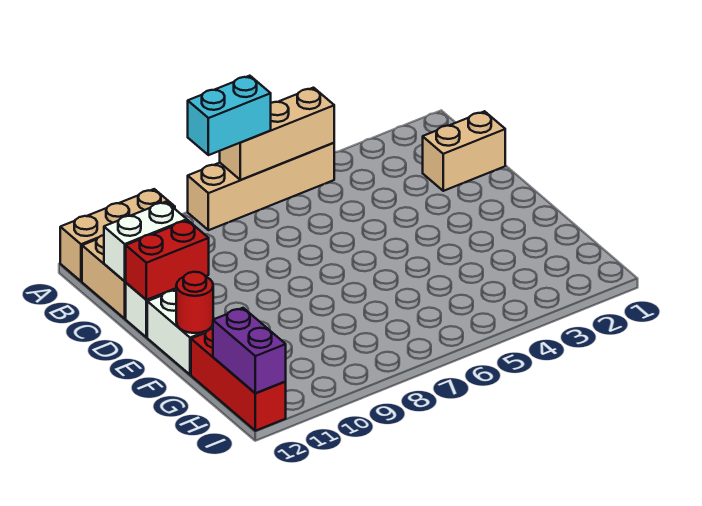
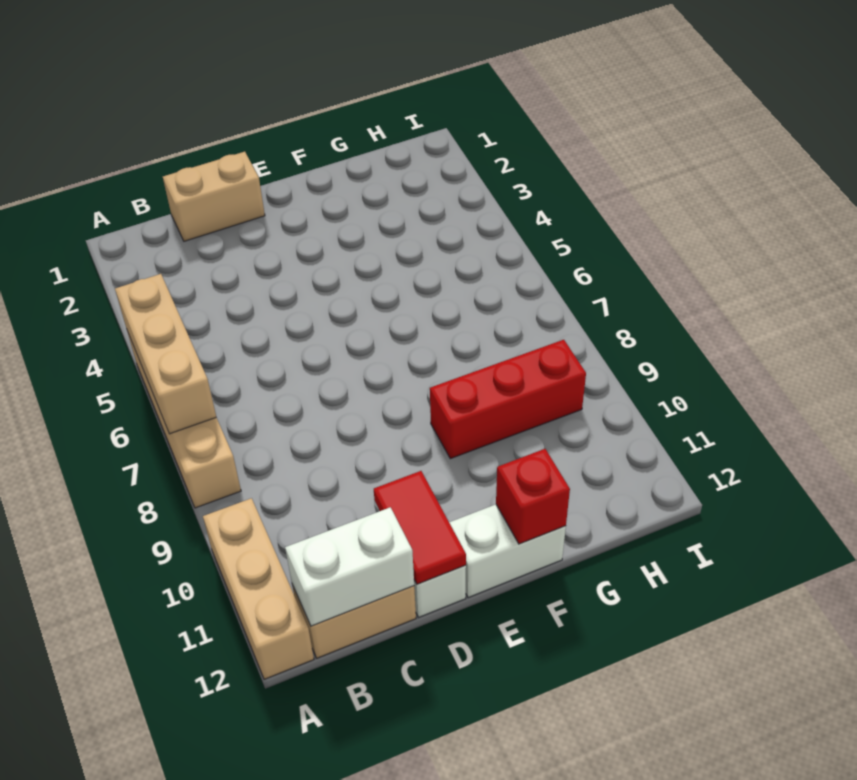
cyan 1x2 brick [188,76,271,155] -> none
tan 1x2 brick [423,111,505,191] -> tan 1x2 brick turned to [163,152,265,241]
white 1x2 brick [104,202,187,281] -> white 1x2 brick turned to [285,507,414,626]
red 1x2 brick [126,220,209,300] -> red 1x2 tile [374,471,466,584]
red 1x1 round brick [176,272,213,333] -> red 1x1 brick [496,449,570,544]
red 1x3 brick [191,329,286,431] -> red 1x3 brick moved to [430,340,586,459]
purple 1x2 brick [213,308,286,393] -> none

